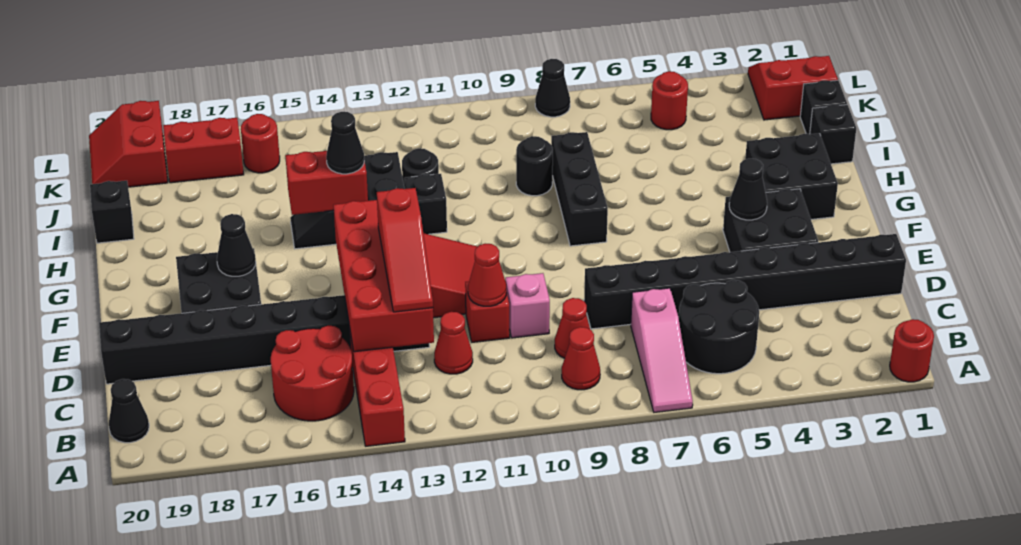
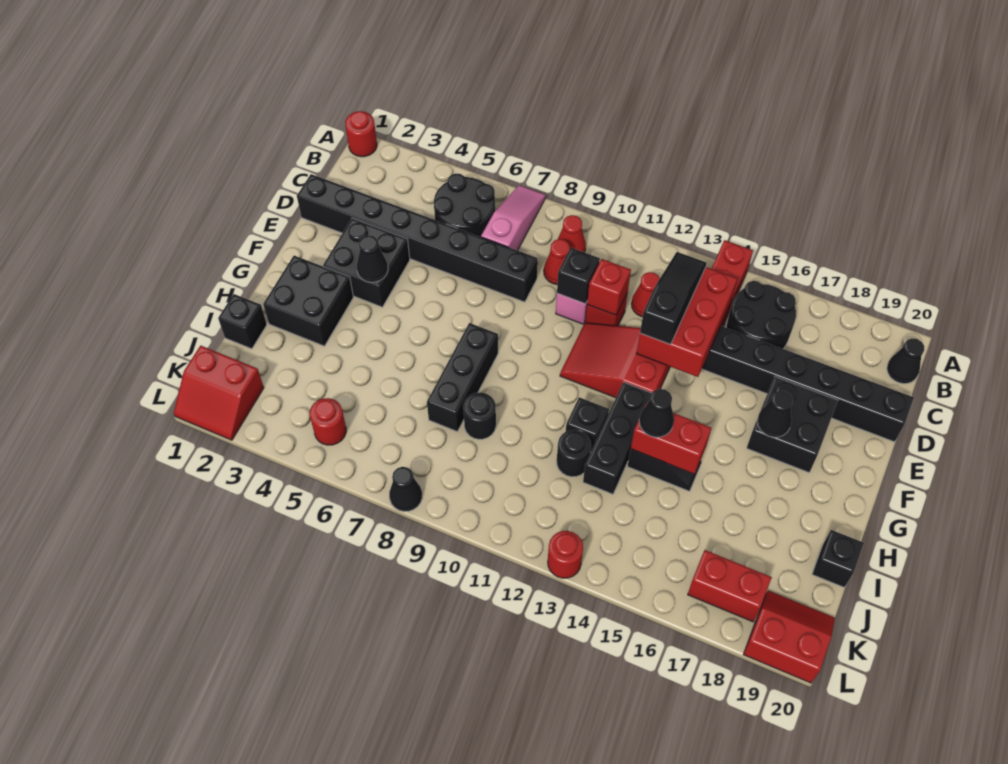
red 2x2 round brick [271,326,354,421] -> black 2x2 round brick [726,281,796,349]
red 2x4 brick [333,200,434,352] -> red 2x3 brick [637,267,737,377]
red 1x3 slope [377,188,433,312] -> black 1x3 slope [640,252,706,345]
red 1x1 cone [468,244,506,306] -> red 1x1 brick [587,259,631,315]
black 1x1 brick [800,80,847,134] -> black 1x1 brick moved to [557,248,600,304]
red 1x1 round brick [241,114,280,173] -> red 1x1 round brick moved to [548,531,583,578]
red 2x2 slope [89,101,168,187] -> red 2x2 slope turned to [743,591,835,683]

